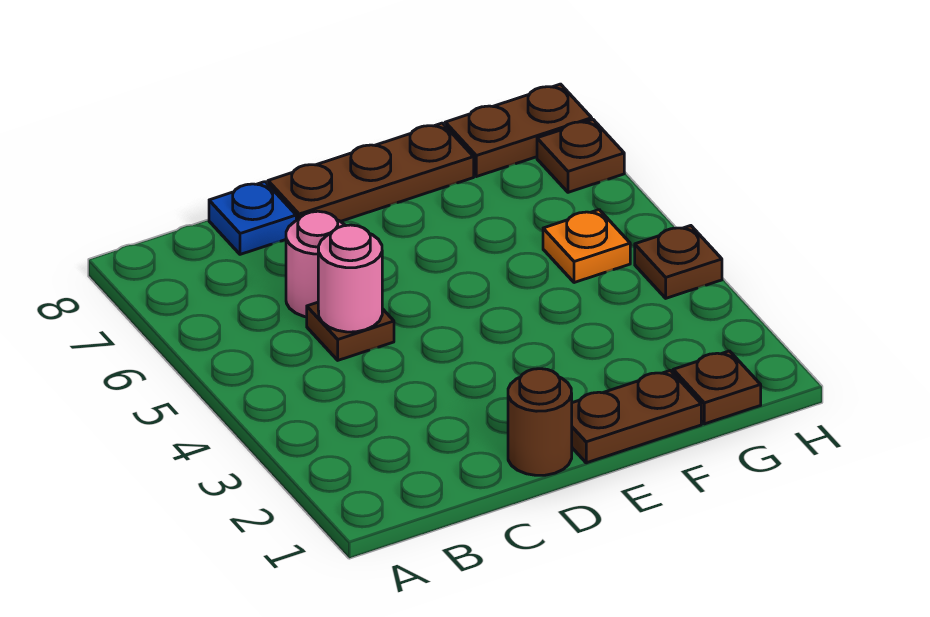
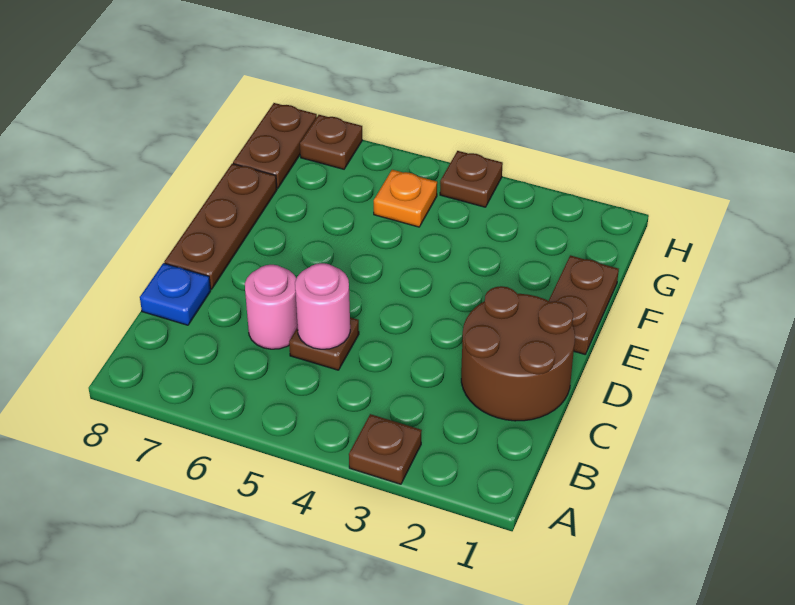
brown 1x1 round brick [508,369,572,475] -> brown 2x2 round brick [461,286,575,421]
brown 1x1 plate [673,351,761,424] -> brown 1x1 plate moved to [349,414,422,484]

